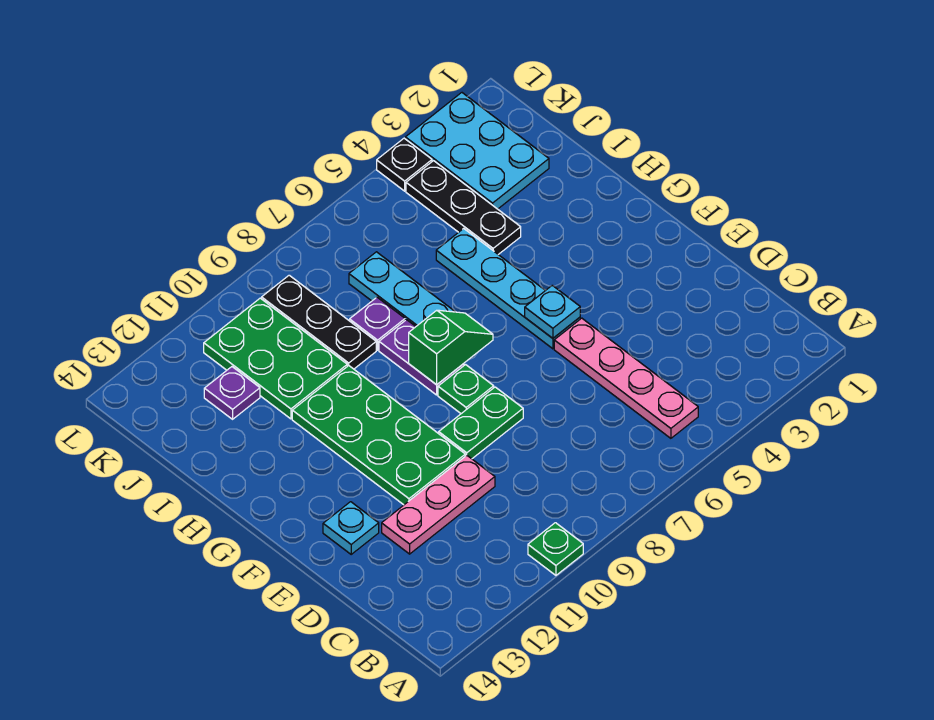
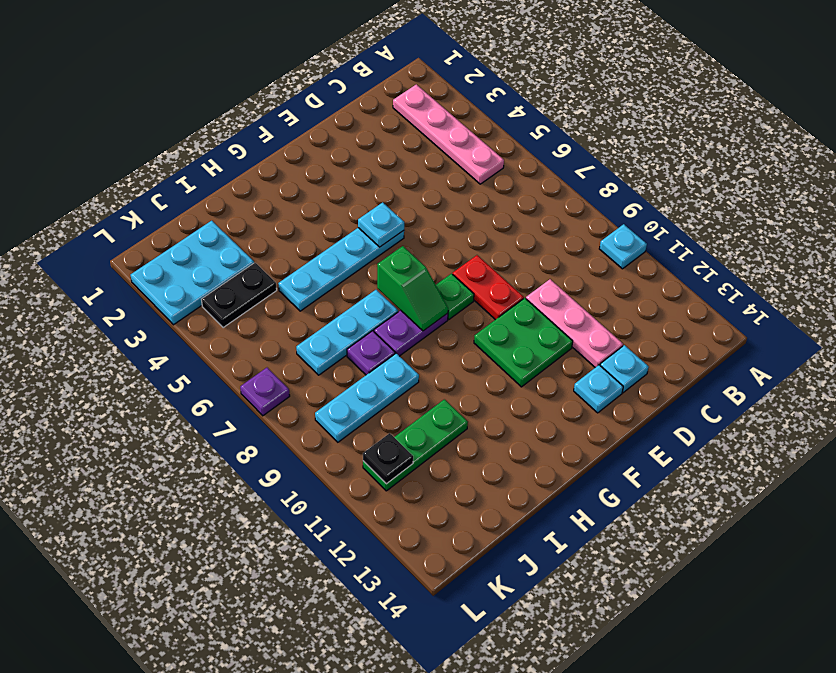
green 1x1 plate [528,523,583,575] -> cyan 1x1 plate [599,224,647,269]
pink 1x4 plate [554,318,698,438] -> pink 1x4 plate turned to [393,84,504,184]
none -> cyan 1x1 plate [600,345,649,393]
green 1x2 plate [439,387,523,459] -> red 1x2 plate [453,255,524,320]
green 2x4 plate [292,366,465,505] -> green 2x2 plate [474,298,573,387]
green 1x2 slope [409,310,493,385] -> green 1x2 slope turned to [377,246,448,331]
black 1x3 plate [406,161,521,255] -> black 1x2 plate [201,263,277,327]
black 1x3 plate [262,275,376,369] -> cyan 1x3 plate [315,353,419,442]
green 2x3 plate [204,298,347,419] -> green 1x3 plate [363,399,468,491]
purple 1x1 plate [204,367,260,419] -> purple 1x1 plate moved to [240,368,290,416]
black 1x1 plate [377,138,432,191] -> black 1x1 plate moved to [363,433,413,484]

